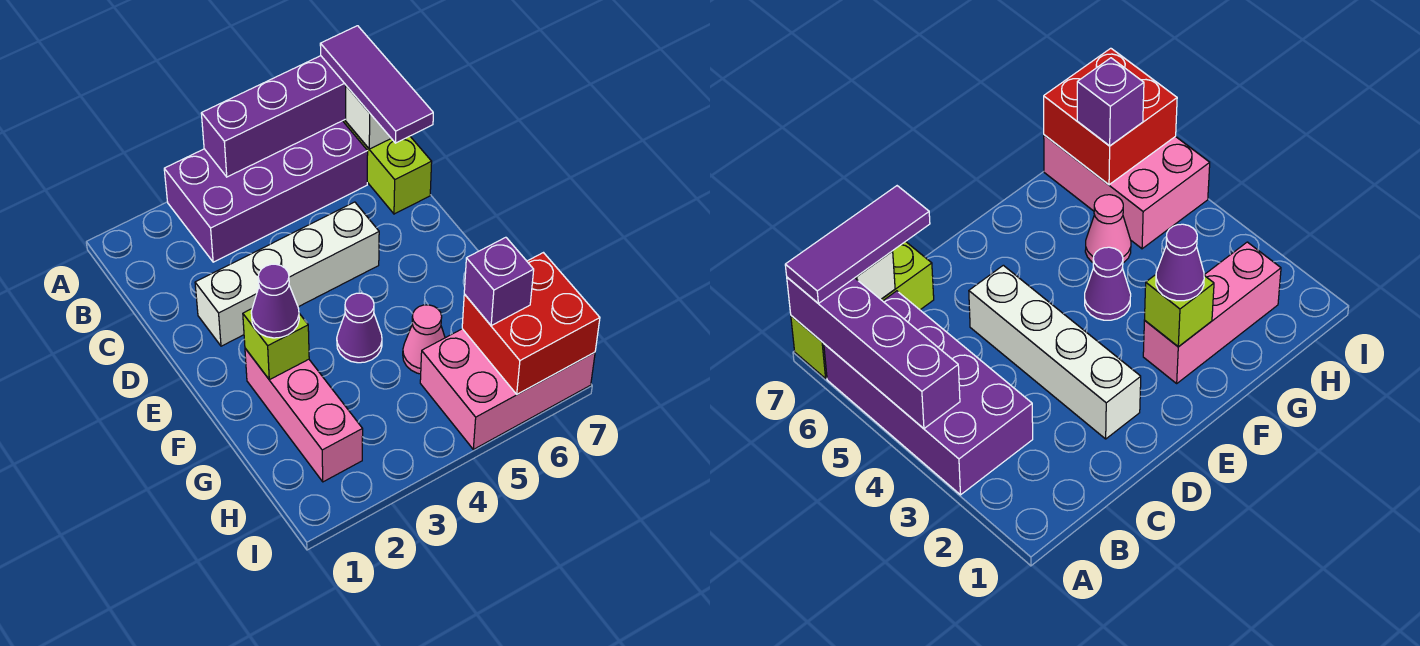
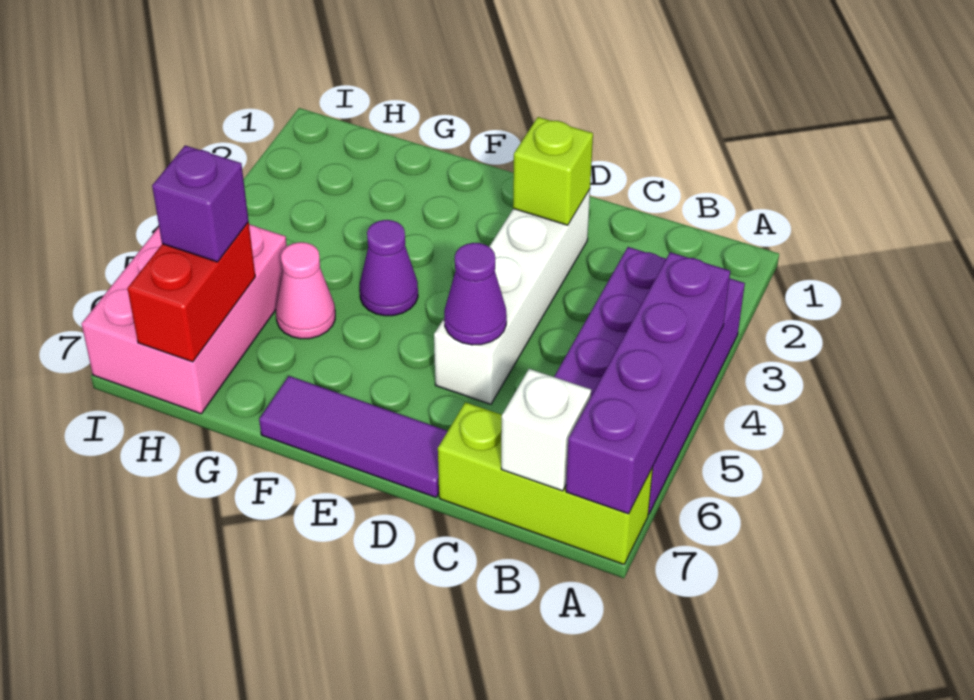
purple 1x3 tile [320,26,433,143] -> purple 1x3 tile moved to [259,376,448,497]
pink 1x3 brick [245,348,363,482] -> none
lime 1x1 brick [243,309,309,380] -> lime 1x1 brick moved to [513,117,593,225]
purple 1x1 cone [251,264,299,338] -> purple 1x1 cone moved to [444,243,507,345]
red 2x2 brick [462,253,600,394] -> red 1x2 brick [127,222,255,362]

